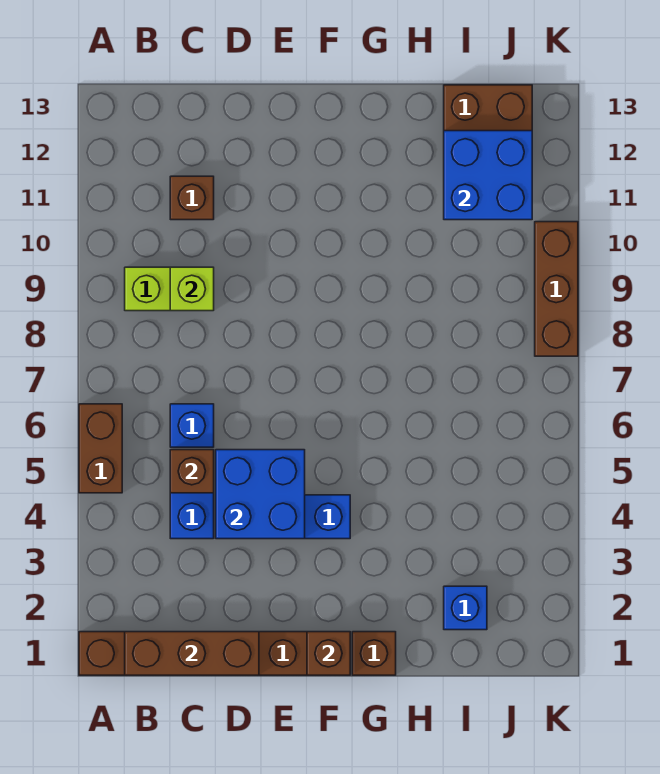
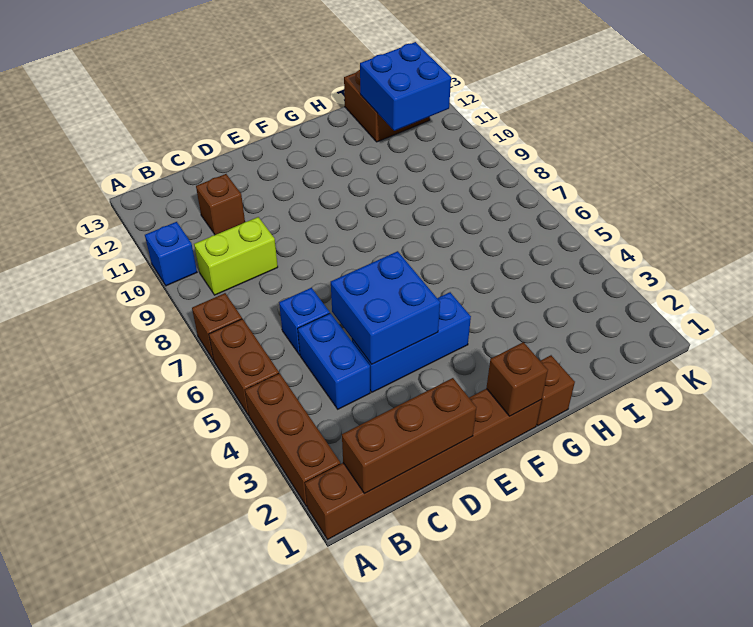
brown 1x1 brick [170,450,214,493] -> brown 1x1 brick moved to [192,293,242,361]
lime 1x1 brick [170,267,214,311] -> none
blue 1x1 brick [444,586,487,630] -> blue 1x1 brick moved to [145,222,197,286]
brown 1x3 brick [535,222,578,356] -> brown 1x3 brick moved to [245,373,340,507]

